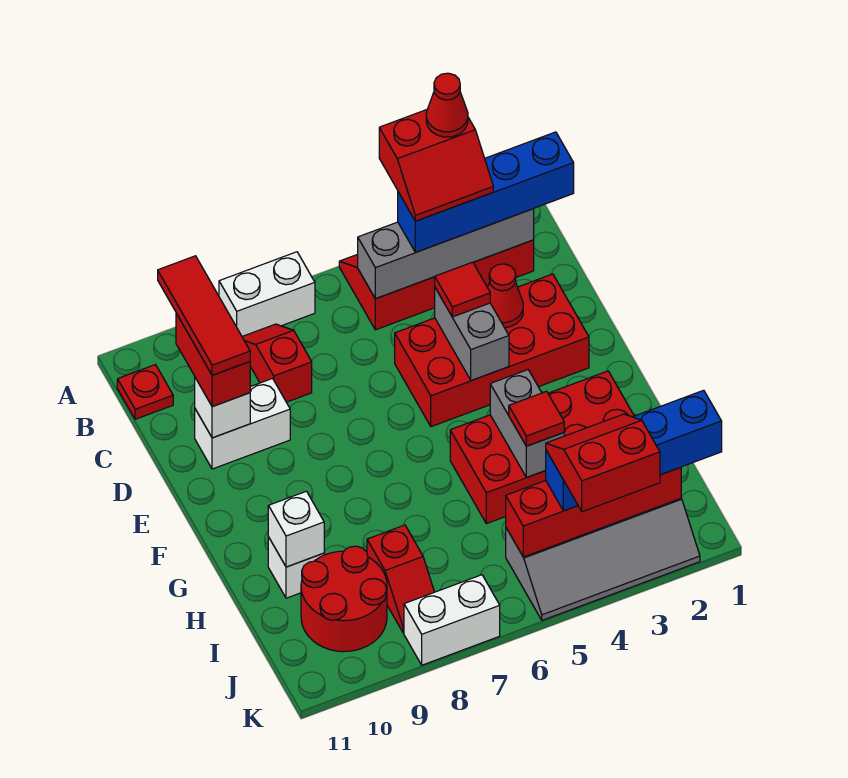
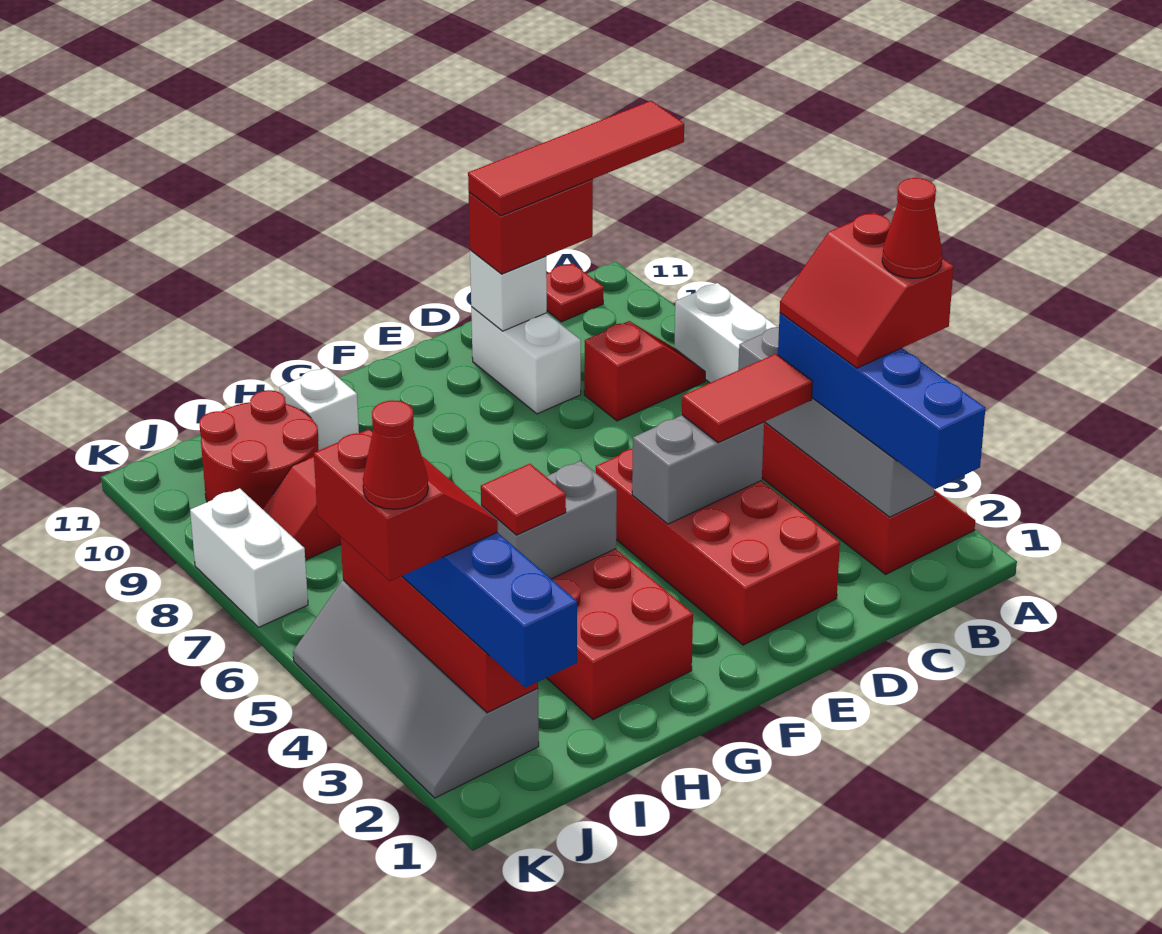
red 1x3 tile [158,256,250,375] -> red 1x4 tile [468,101,684,216]
red 1x1 cone [488,264,523,328] -> red 1x1 cone moved to [363,400,428,509]
red 1x1 tile [435,262,490,317] -> red 1x2 tile [682,354,813,443]
white 1x1 brick [268,491,324,567] -> none

